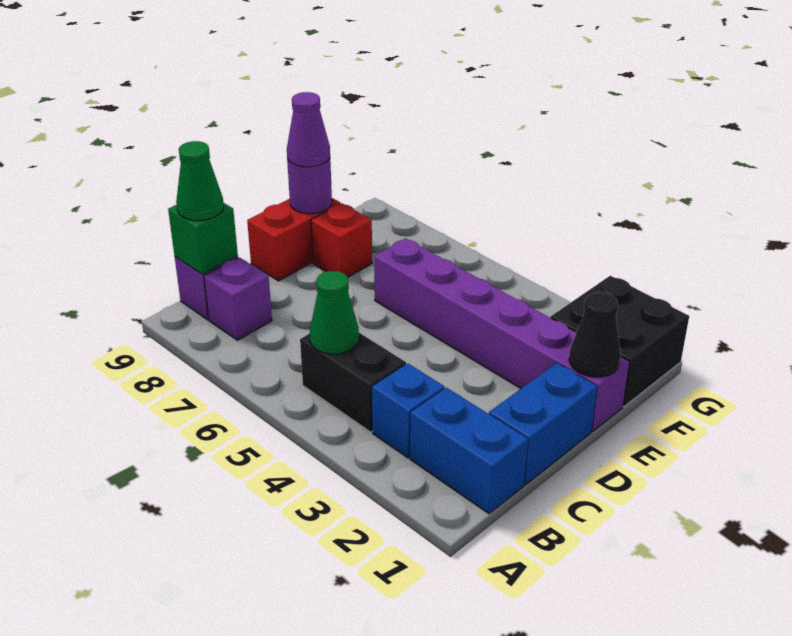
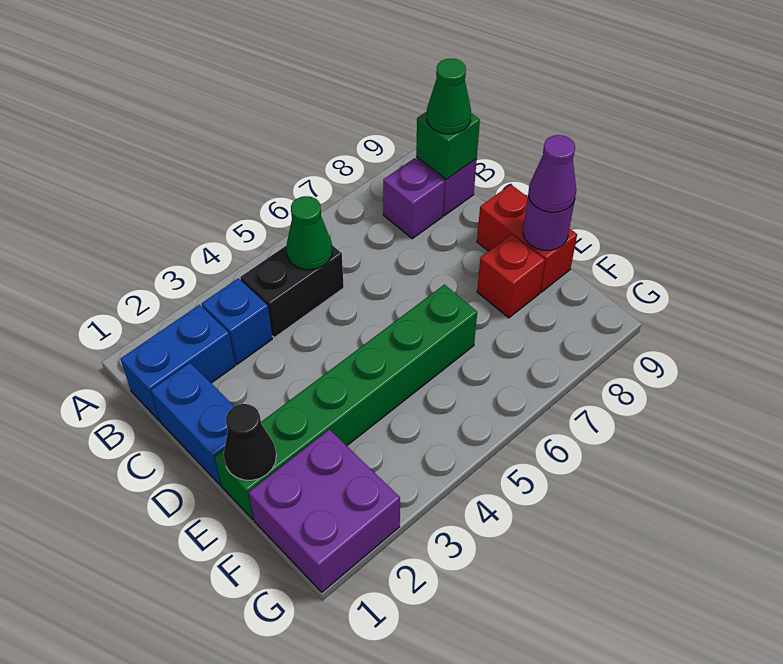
purple 1x6 brick [374,238,629,432] -> green 1x6 brick [215,285,477,520]
black 2x2 brick [551,276,689,407] -> purple 2x2 brick [248,429,400,592]

